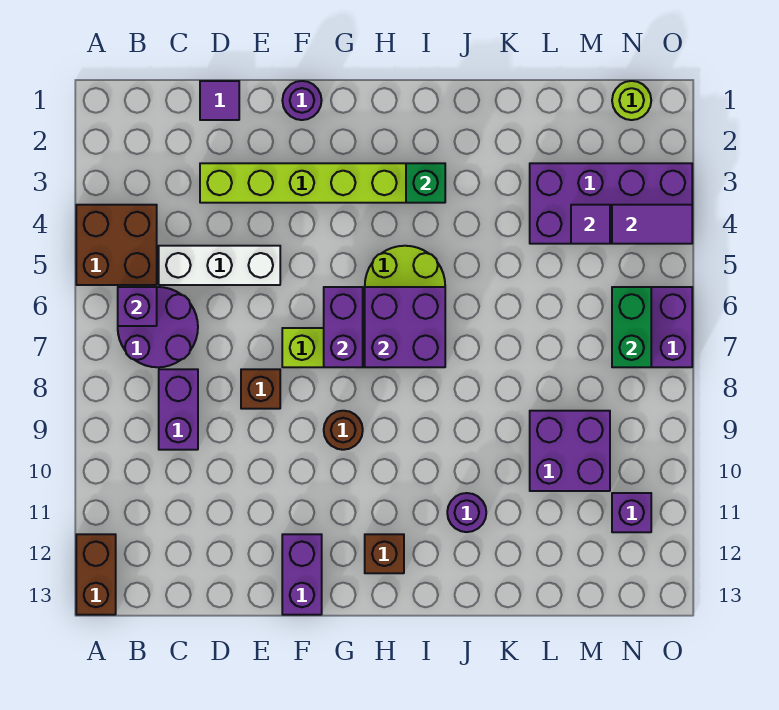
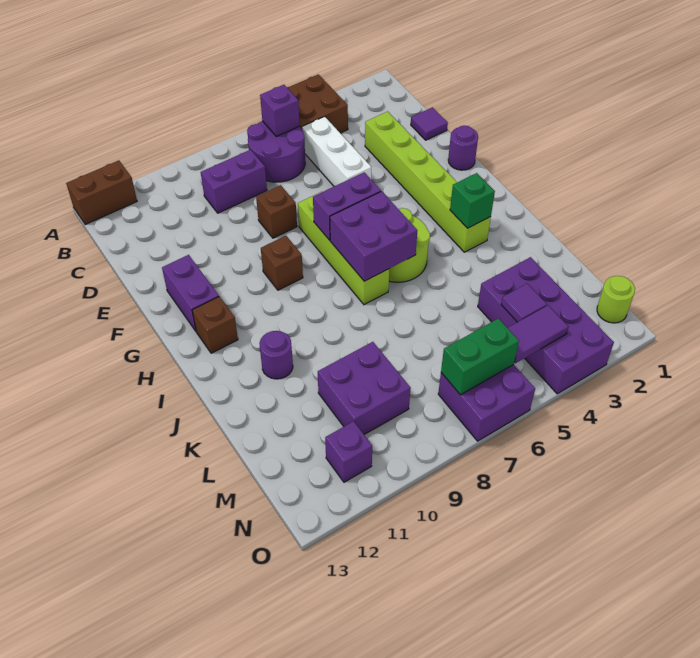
purple 1x2 brick [282,534,322,615] -> purple 1x2 brick turned to [162,255,219,331]
brown 1x1 round brick [324,411,363,450] -> brown 1x1 brick [261,236,303,290]
purple 1x2 tile [612,205,692,244] -> purple 1x2 tile turned to [508,306,568,363]

